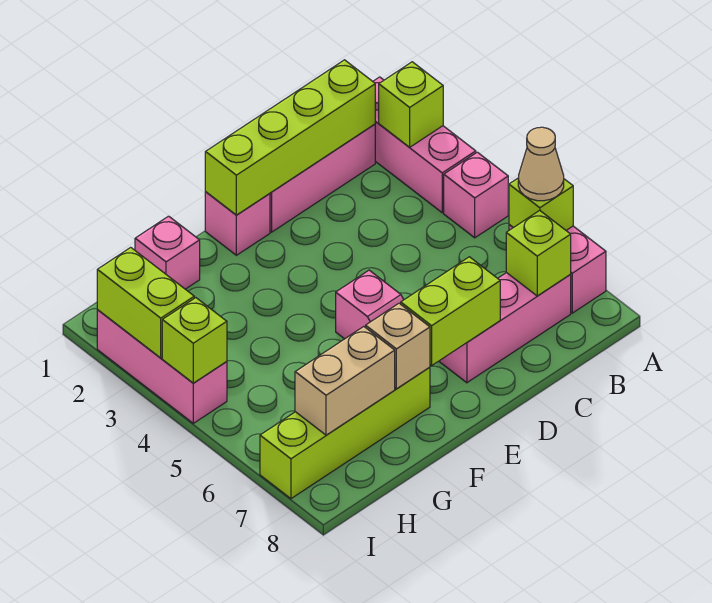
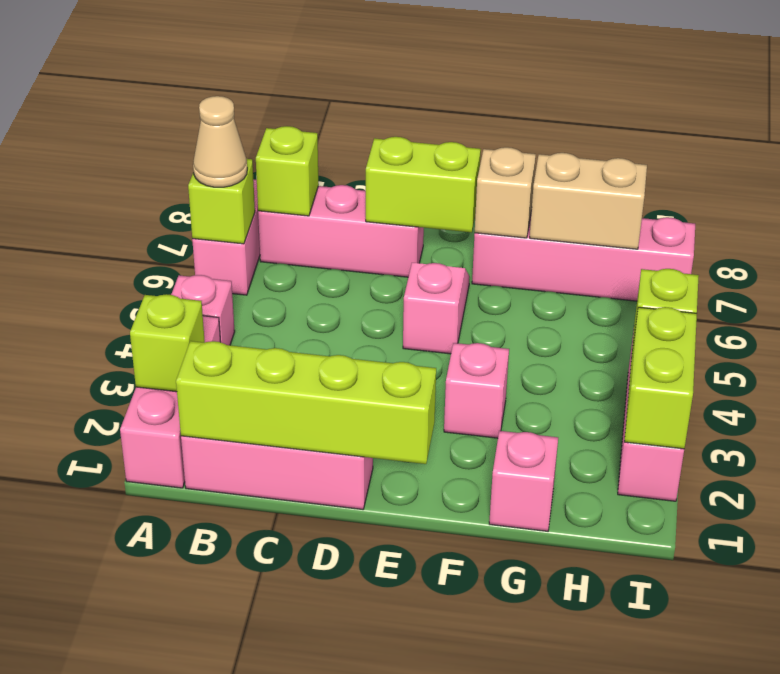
pink 1x1 brick [205,192,270,255] -> pink 1x1 brick moved to [444,343,509,438]
lime 1x4 brick [260,367,430,499] -> pink 1x4 brick [472,210,695,301]

